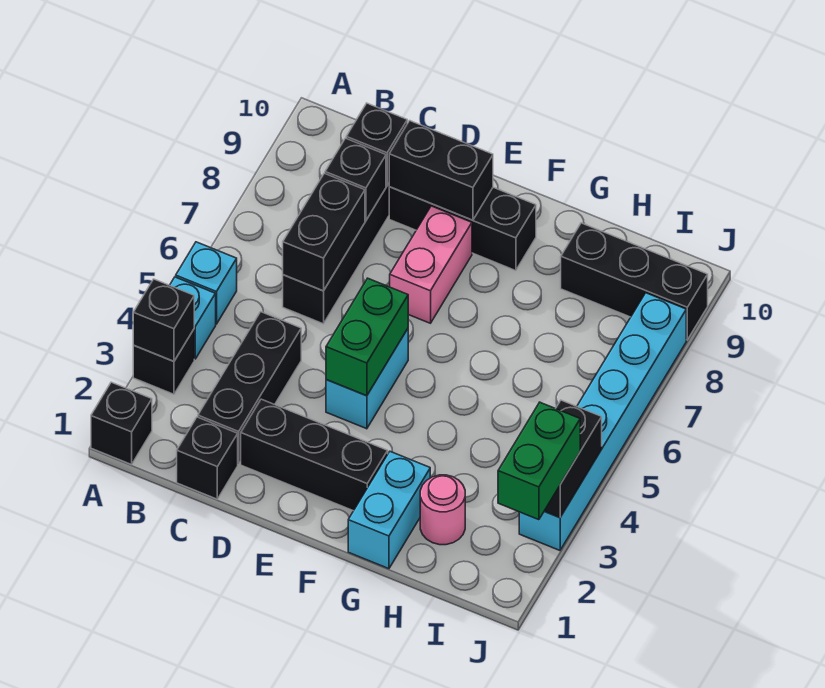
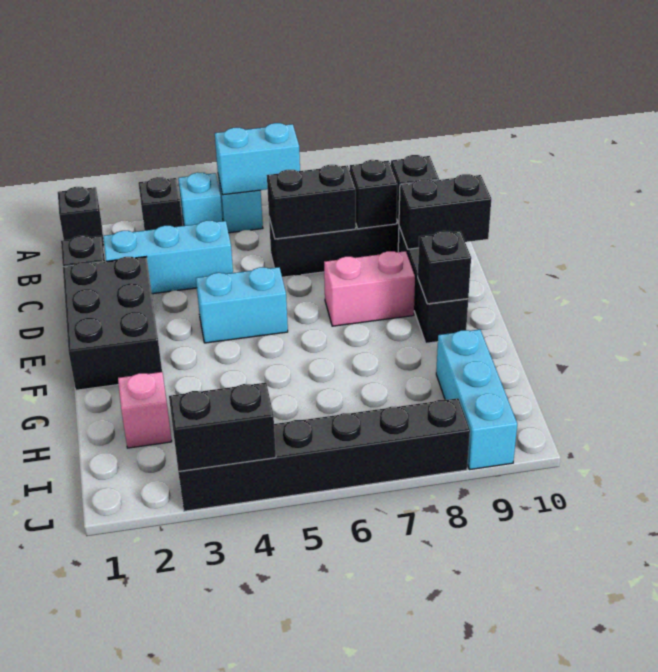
black 1x1 brick [133,279,194,361] -> black 1x1 brick moved to [418,231,471,304]
black 1x3 brick [198,312,301,464] -> cyan 1x3 brick [103,220,233,294]
black 1x3 brick [241,399,388,511] -> black 2x3 brick [63,257,162,390]
black 1x2 brick [389,121,493,220] -> black 1x2 brick turned to [399,174,491,249]
green 1x2 brick [326,278,408,396] -> none
cyan 1x2 brick [348,452,430,569] -> cyan 1x2 brick moved to [215,123,300,195]
pink 1x1 round brick [420,475,465,545] -> pink 1x1 brick [118,372,172,448]
black 1x3 brick [561,223,708,340] -> cyan 1x3 brick [436,329,517,470]
green 1x2 brick [498,402,580,520] -> none
cyan 1x6 brick [519,293,686,550] -> black 1x6 brick [175,398,470,511]

